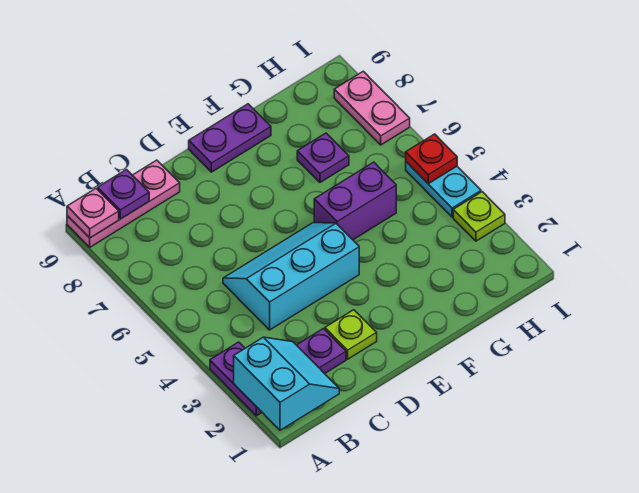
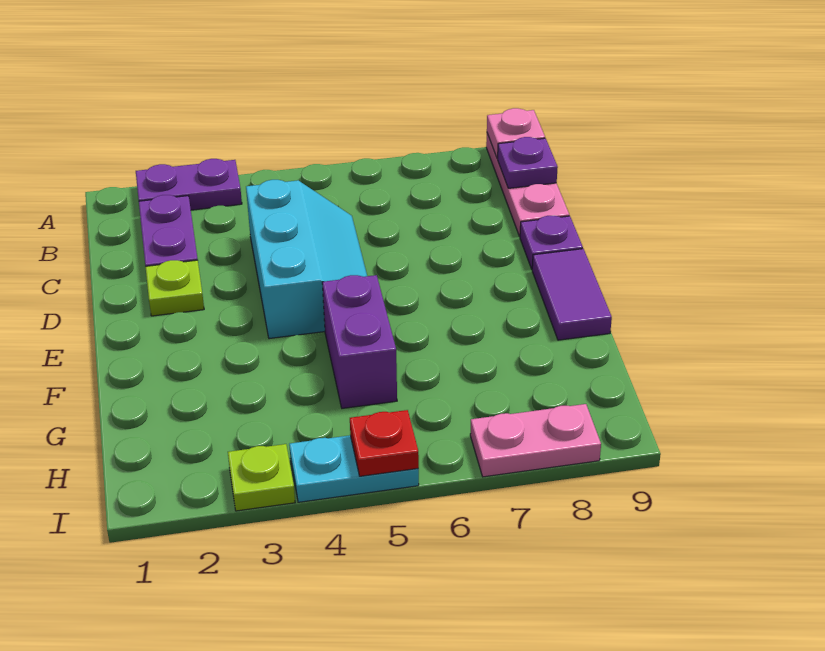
cyan 2x2 slope [234,337,339,430] -> none
purple 1x2 plate [189,104,271,172] -> purple 1x2 tile [532,249,612,340]
purple 1x1 plate [297,133,349,182] -> purple 1x1 plate moved to [520,216,583,269]

